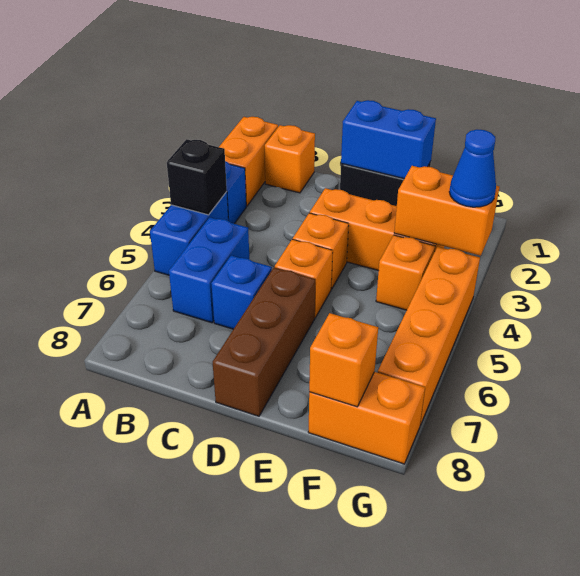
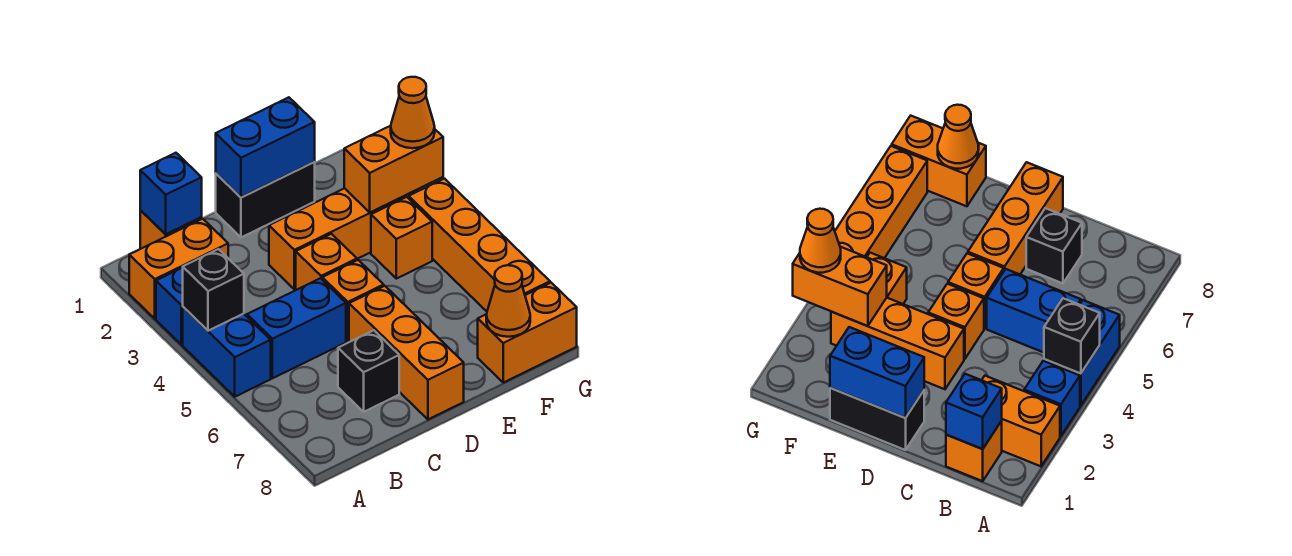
orange 1x2 brick [219,117,278,206] -> orange 1x2 brick turned to [129,219,228,319]
blue 1x2 brick [169,217,249,323] -> blue 1x2 brick turned to [247,278,346,378]
blue 1x1 brick [211,256,272,329] -> blue 1x1 brick moved to [140,153,202,234]
none -> black 1x1 brick [338,330,399,412]
brown 1x3 brick [213,267,315,416] -> orange 1x3 brick [349,286,464,419]
orange 1x1 brick [309,313,378,407] -> orange 1x1 cone [486,265,530,337]
blue 1x1 cone [449,130,496,207] -> orange 1x1 cone [391,77,435,148]

